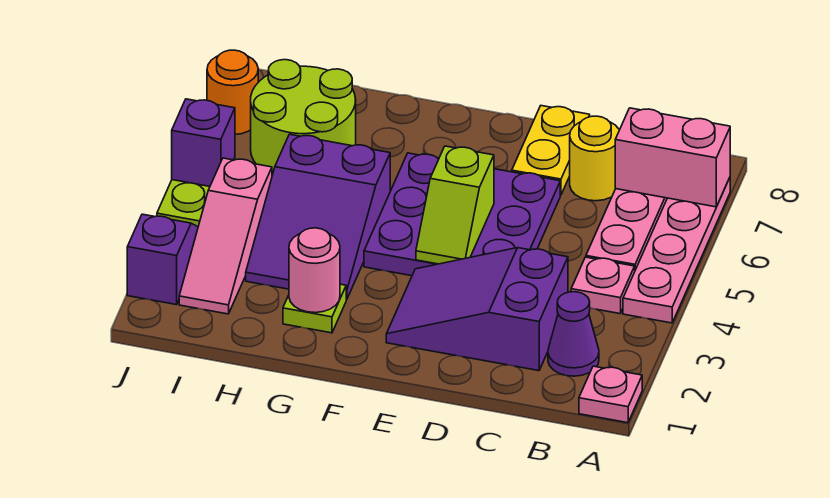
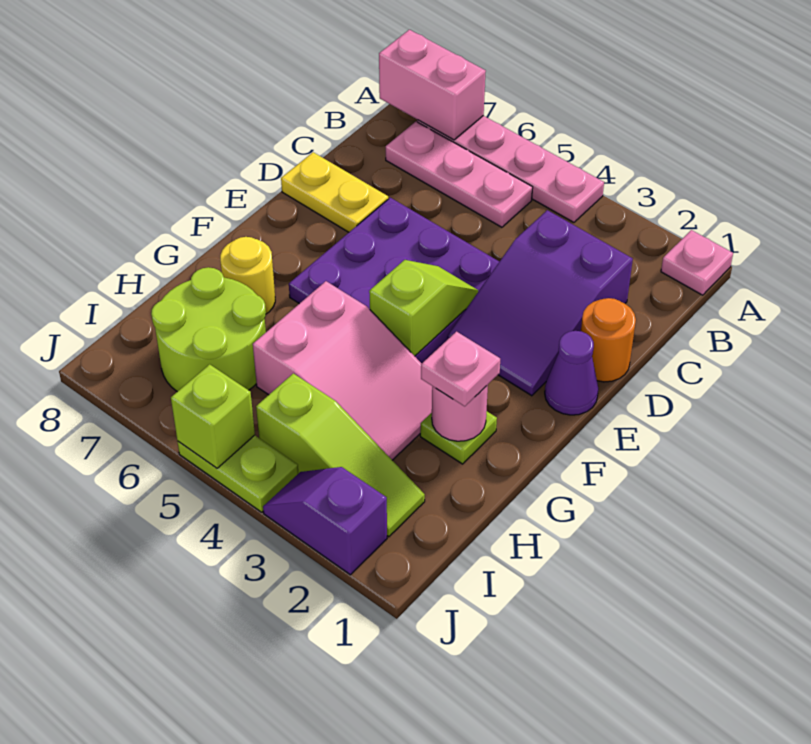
pink 1x2 brick [615,108,730,207] -> pink 1x2 brick turned to [379,30,486,140]
purple 1x1 cone [548,292,599,376] -> purple 1x1 cone moved to [545,331,598,415]
pink 1x1 plate [571,257,635,314] -> pink 1x1 plate moved to [421,332,500,406]
yellow 1x1 round brick [570,116,619,201] -> yellow 1x1 round brick moved to [220,237,275,314]
lime 1x2 slope [416,146,494,264] -> lime 1x2 slope turned to [369,260,478,356]
purple 2x3 slope [246,134,390,300] -> pink 2x3 slope [253,281,432,460]
pink 1x3 slope [179,158,272,314] -> lime 1x3 slope [256,373,425,537]
purple 1x1 brick [172,99,235,186] -> lime 1x1 brick [171,364,255,468]
orange 1x1 round brick [207,50,258,135] -> orange 1x1 round brick moved to [581,298,636,382]

